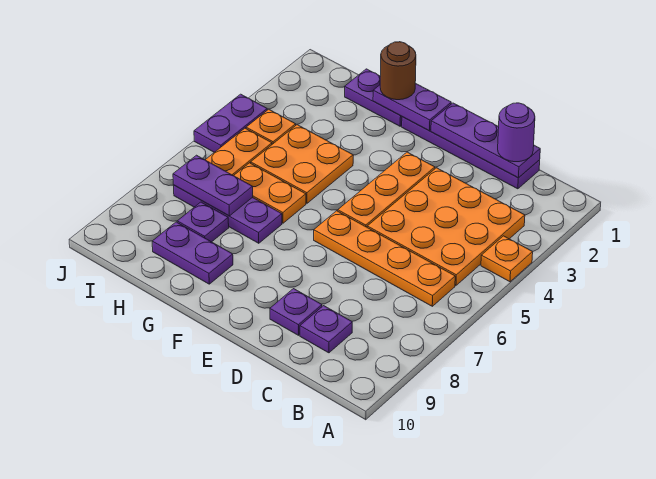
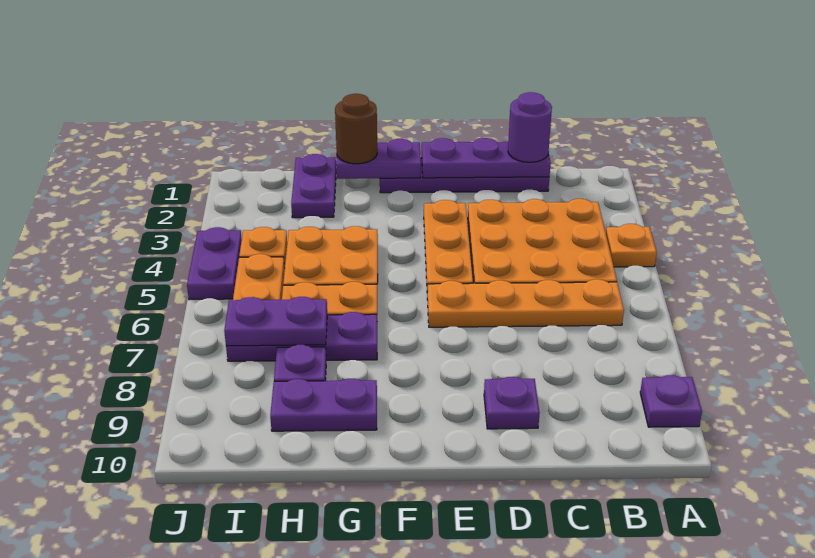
purple 1x1 plate [300,306,352,353] -> purple 1x1 plate moved to [640,375,702,427]
purple 1x2 plate [345,69,402,126] -> purple 1x2 plate turned to [291,154,336,218]

